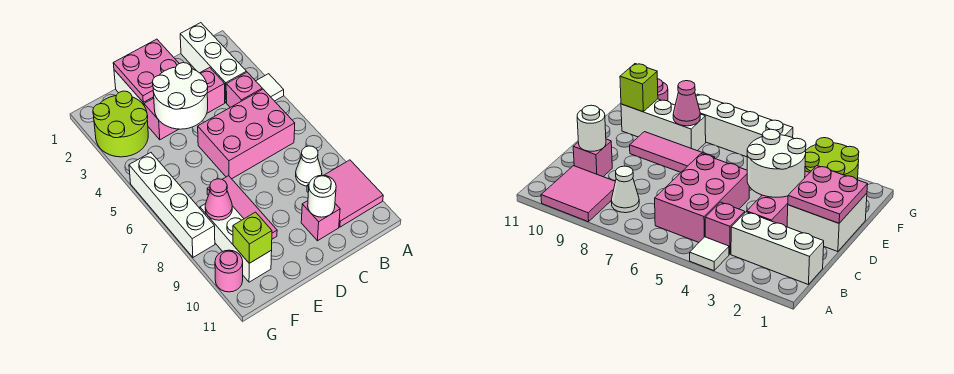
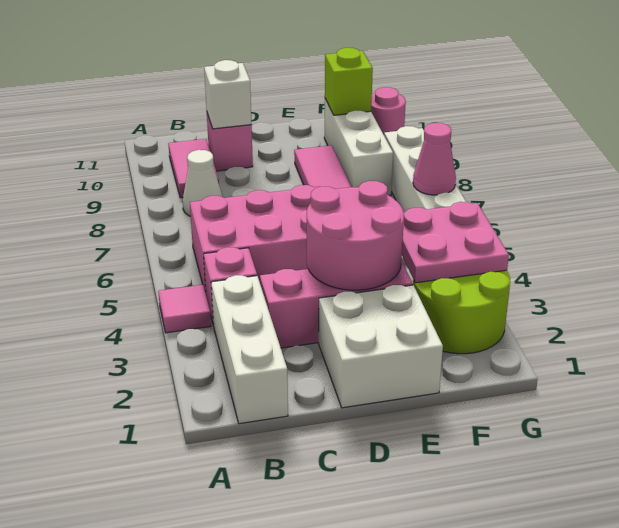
white 1x1 tile [256,74,284,101] -> pink 1x1 tile [158,285,211,333]
pink 2x2 tile [307,160,383,227] -> pink 1x2 tile [168,139,219,198]
white 1x1 round brick [308,175,336,217] -> white 1x1 brick [204,60,251,129]
pink 2x2 plate [113,39,179,102] -> pink 2x2 plate moved to [402,202,509,283]
white 2x2 round brick [152,63,208,129] -> pink 2x2 round brick [307,181,404,290]
pink 1x1 cone [205,179,232,220] -> pink 1x1 cone moved to [413,123,456,195]

